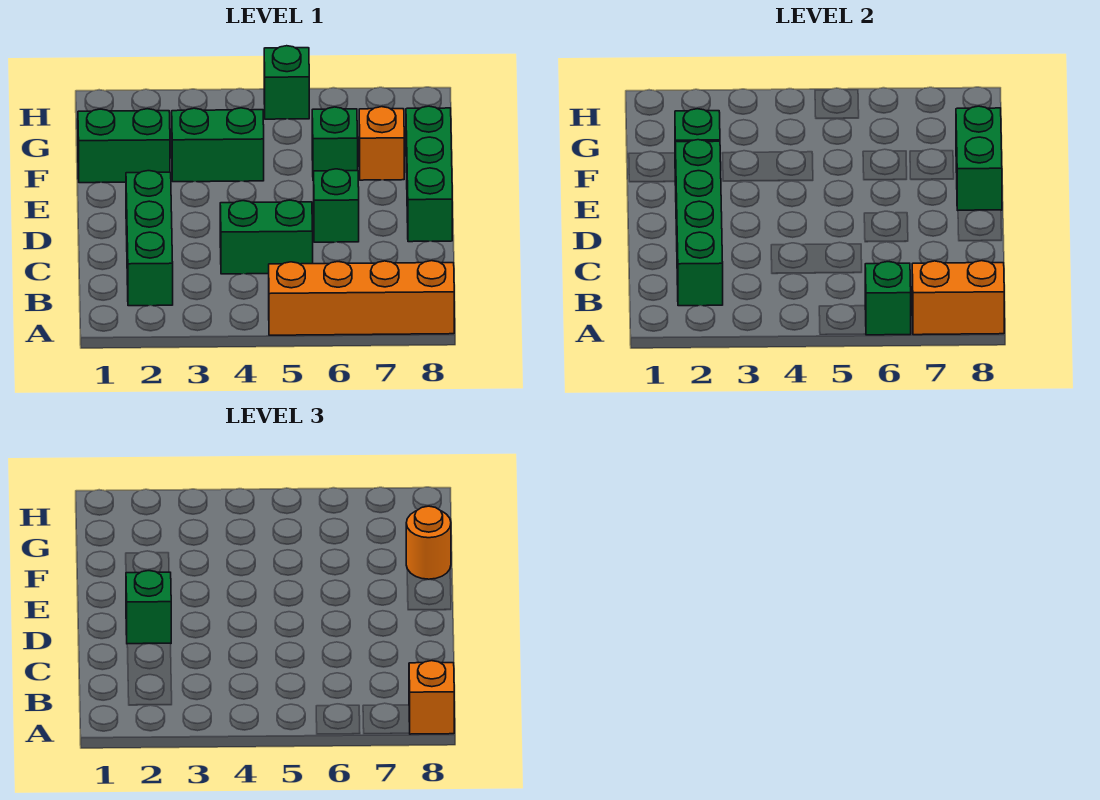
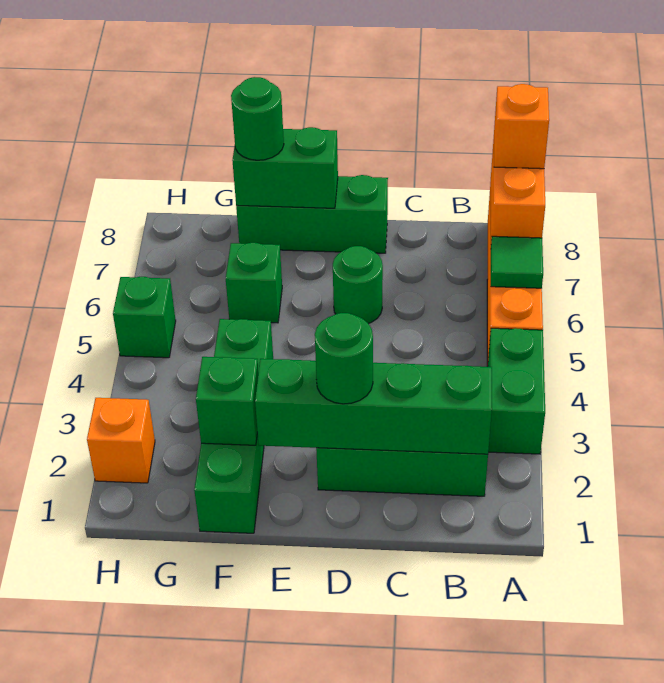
green 1x1 brick [865,262,911,335] -> green 1x1 tile [491,236,543,288]
green 1x2 brick [220,200,313,274] -> green 1x2 brick moved to [488,328,545,454]
green 1x1 brick [126,571,171,644] -> green 1x1 round brick [315,313,373,404]
green 1x1 brick [314,169,359,242] -> green 1x1 round brick [333,246,383,324]
orange 1x1 brick [359,107,404,180] -> orange 1x1 brick moved to [87,398,155,483]
orange 1x1 round brick [406,506,451,579] -> green 1x1 round brick [231,77,284,160]

